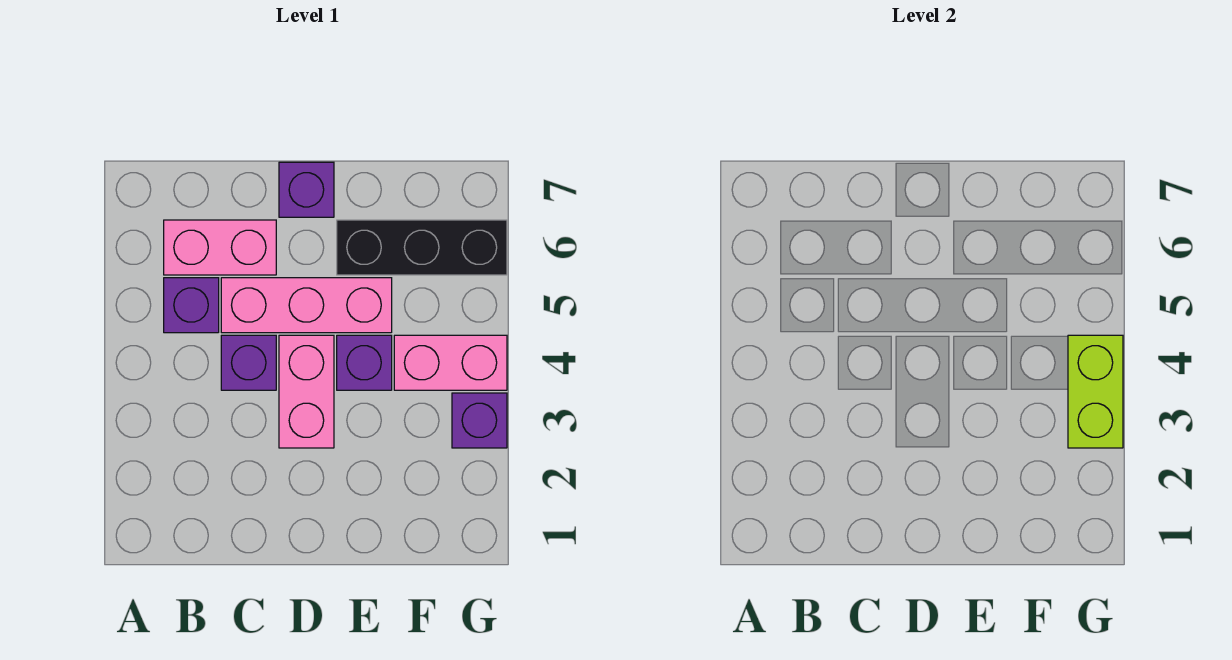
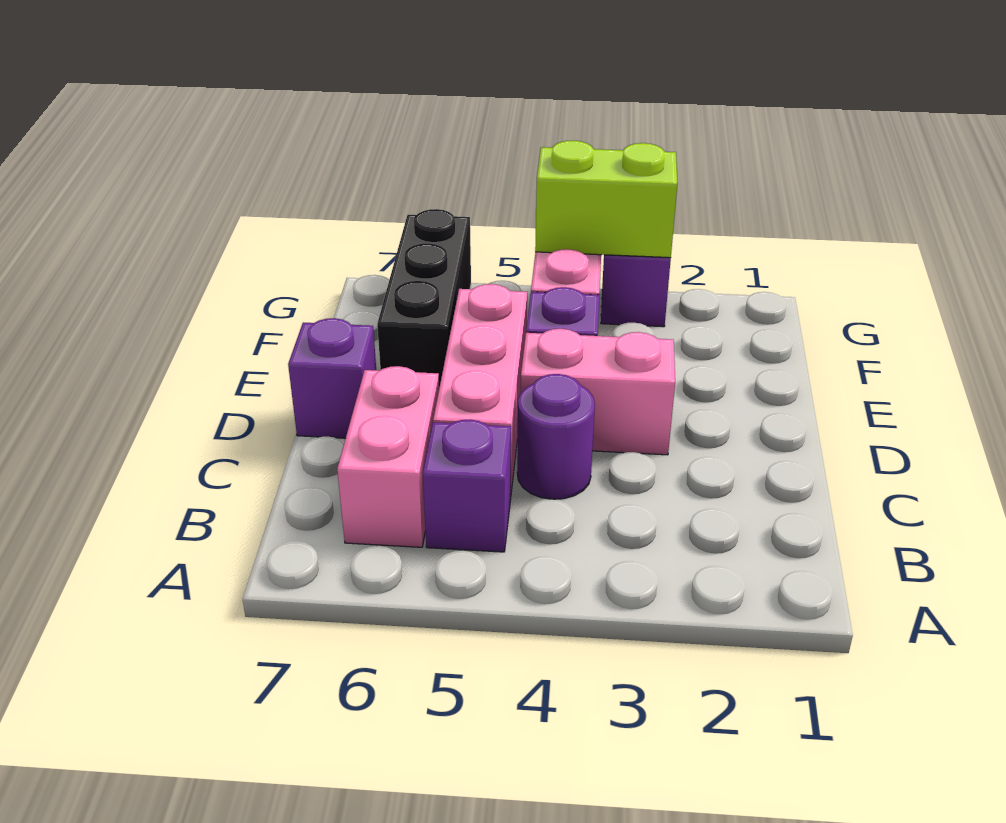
purple 1x1 brick [221,335,276,390] -> purple 1x1 round brick [517,374,595,499]

